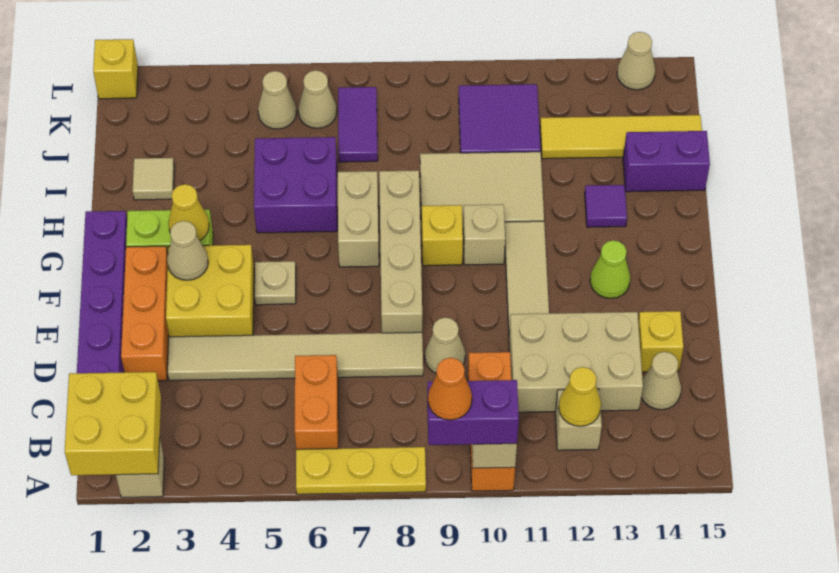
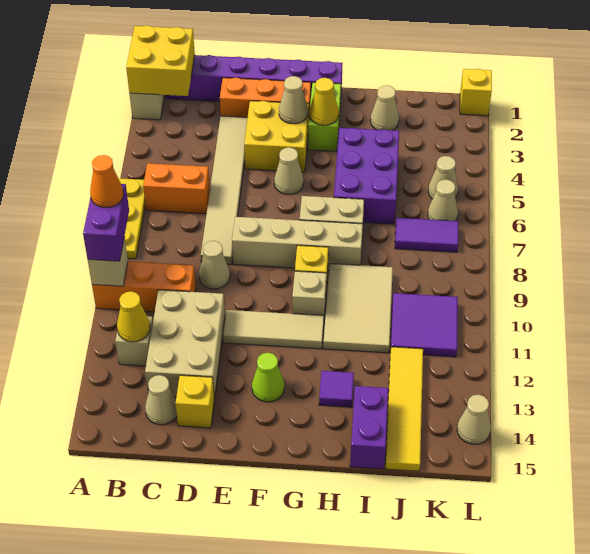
tan 1x1 plate [255,261,296,305] -> tan 1x1 cone [274,147,304,194]
purple 2x2 brick [254,137,337,233] -> purple 2x3 brick [334,128,399,224]
tan 1x1 tile [133,158,174,200] -> tan 1x1 cone [370,85,399,130]

